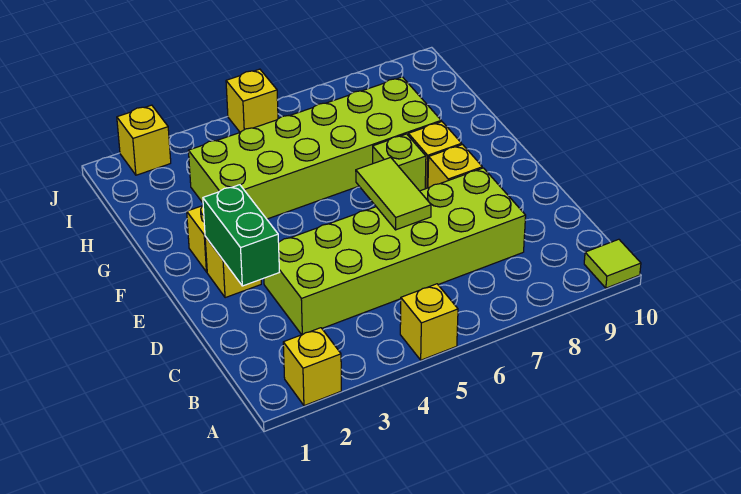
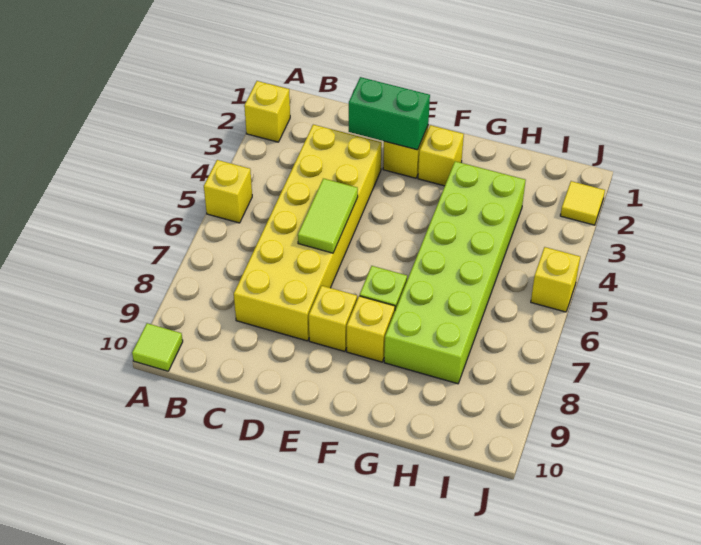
lime 2x6 brick [264,168,526,335] -> yellow 2x6 brick [234,125,382,341]
lime 1x2 tile [356,157,431,230] -> lime 1x2 tile turned to [298,178,358,253]
yellow 1x1 brick [117,105,171,175] -> yellow 1x1 tile [560,181,605,225]

